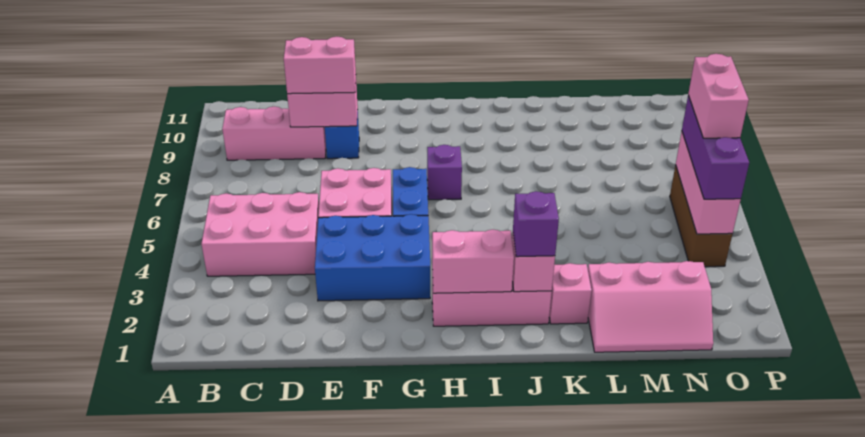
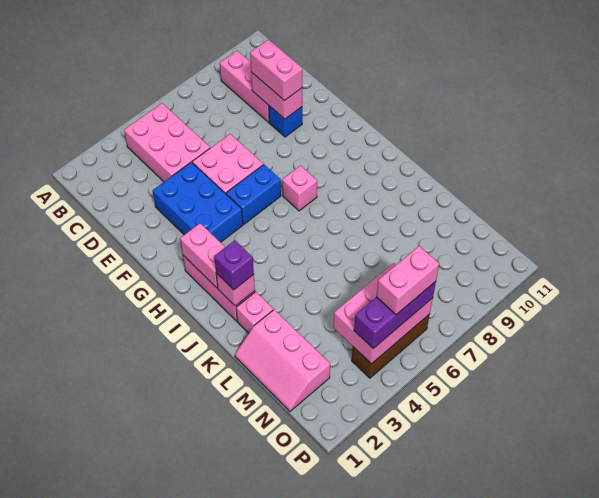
purple 1x1 brick [427,145,462,200] -> pink 1x1 brick [282,166,317,211]
pink 1x3 brick [676,132,741,234] -> pink 2x3 brick [333,263,433,364]

